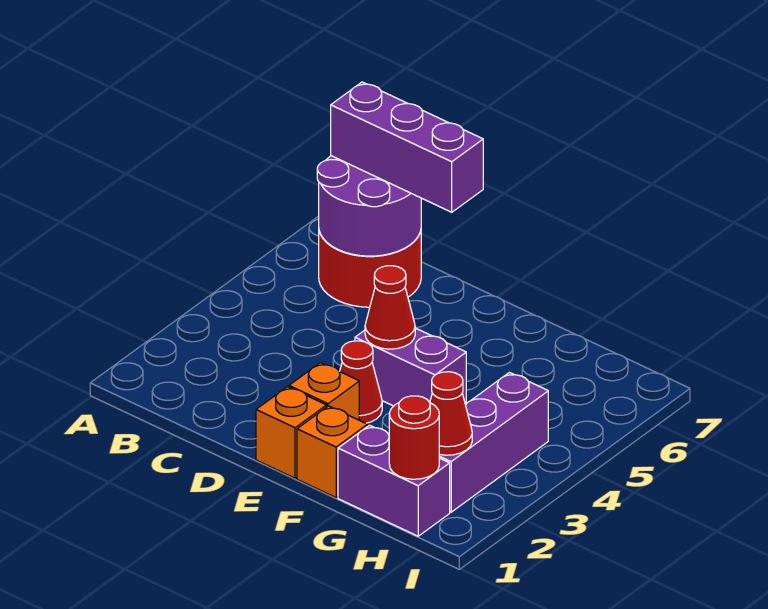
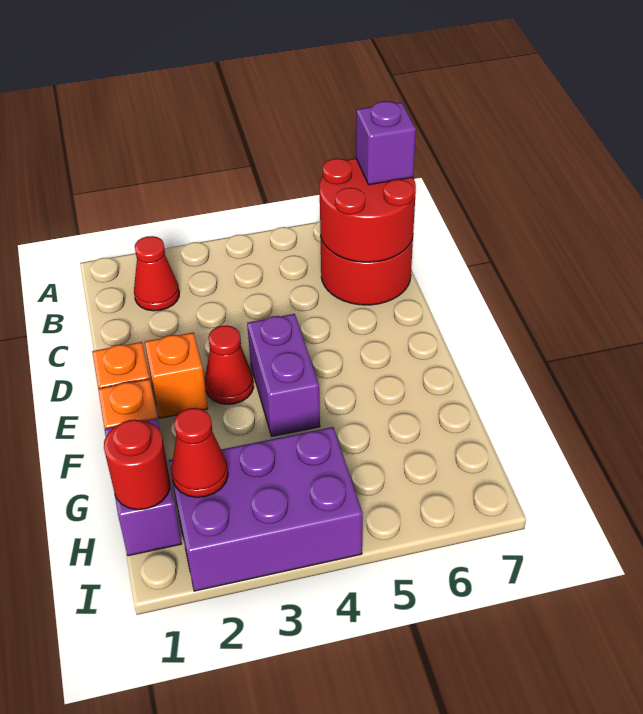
purple 2x2 round brick [317,156,421,256] -> red 2x2 round brick [320,158,416,262]
purple 1x3 brick [331,82,483,212] -> purple 1x1 brick [356,101,416,185]
red 1x1 cone [365,266,415,349] -> red 1x1 cone moved to [134,236,179,311]
purple 1x3 brick [439,373,548,512] -> purple 2x3 brick [169,427,363,591]

